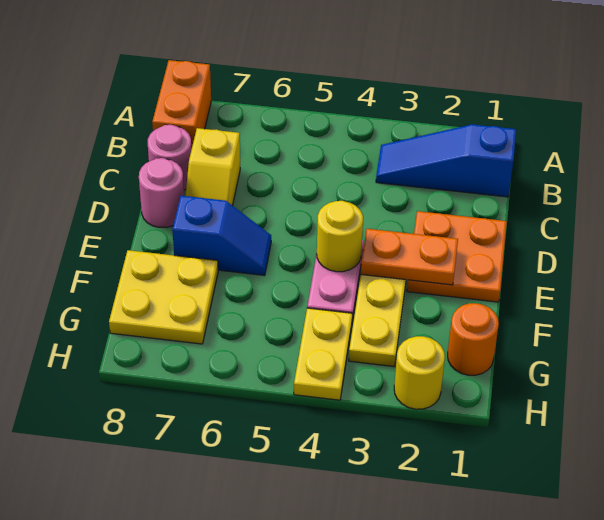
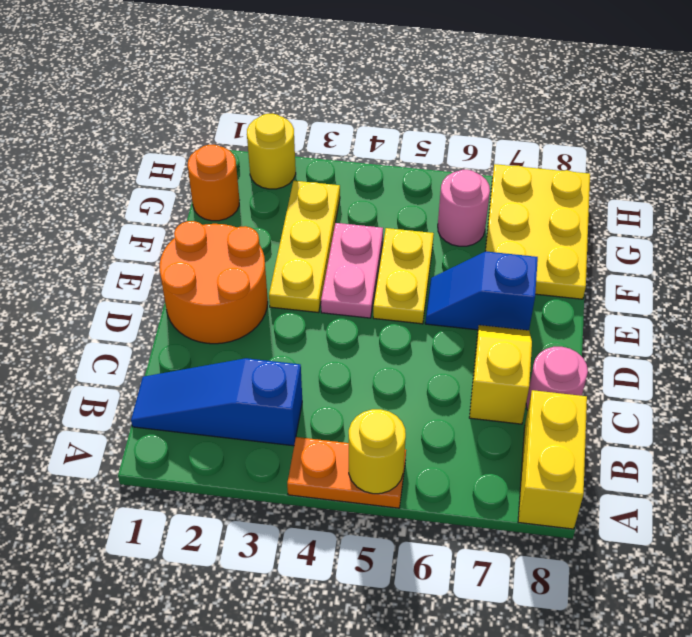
orange 1x2 brick [152,60,211,149] -> yellow 1x2 brick [518,390,587,529]
blue 1x3 slope [376,124,516,197] -> blue 1x3 slope turned to [131,358,302,446]
orange 2x2 plate [407,211,507,302] -> orange 2x2 round brick [160,221,268,344]
pink 1x1 round brick [139,158,184,227] -> pink 1x1 round brick moved to [438,170,490,246]
orange 1x2 plate [361,229,458,285] -> orange 1x2 plate moved to [287,437,406,508]
yellow 1x1 round brick [317,201,363,272] -> yellow 1x1 round brick moved to [349,409,406,494]
yellow 2x2 plate [109,250,218,344] -> yellow 2x3 plate [486,164,590,299]
yellow 1x2 plate [294,308,352,400] -> yellow 1x2 plate moved to [373,228,434,324]

